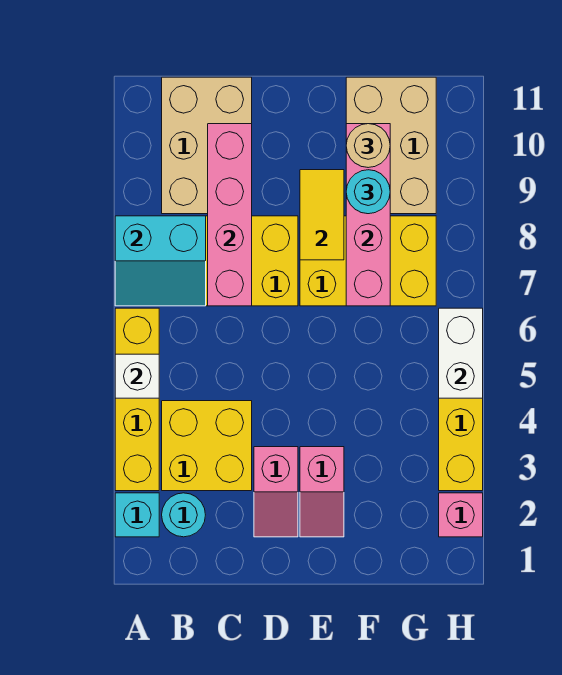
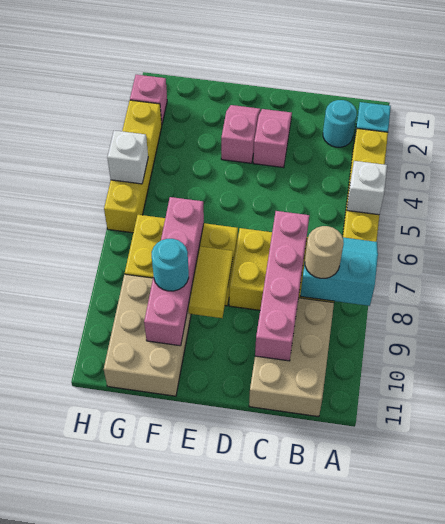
yellow 2x2 brick [162,401,252,491] -> none
tan 1x1 round brick [346,124,390,168] -> tan 1x1 round brick moved to [305,226,344,278]
white 1x2 brick [439,308,483,398] -> white 1x1 brick [107,130,148,184]

